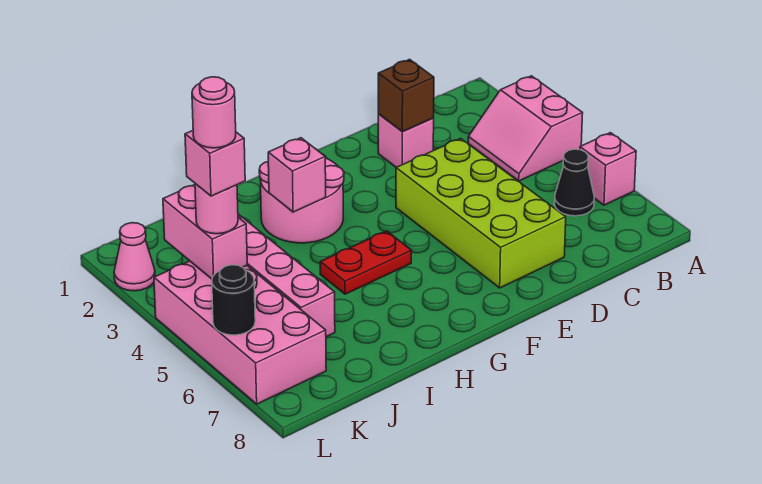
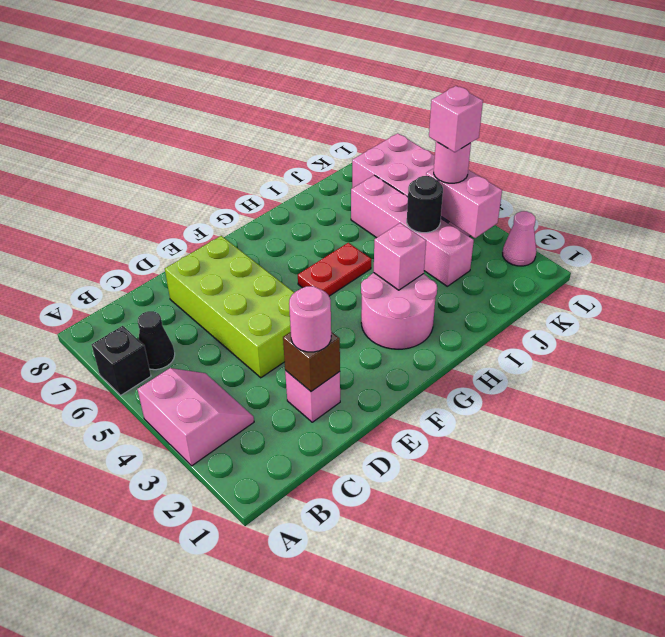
pink 1x1 brick [580,133,636,205] -> black 1x1 brick [92,326,151,395]
pink 1x1 round brick [192,77,236,148] -> pink 1x1 round brick moved to [289,286,331,352]
black 1x1 round brick [212,265,255,335] -> black 1x1 round brick moved to [407,176,443,233]

